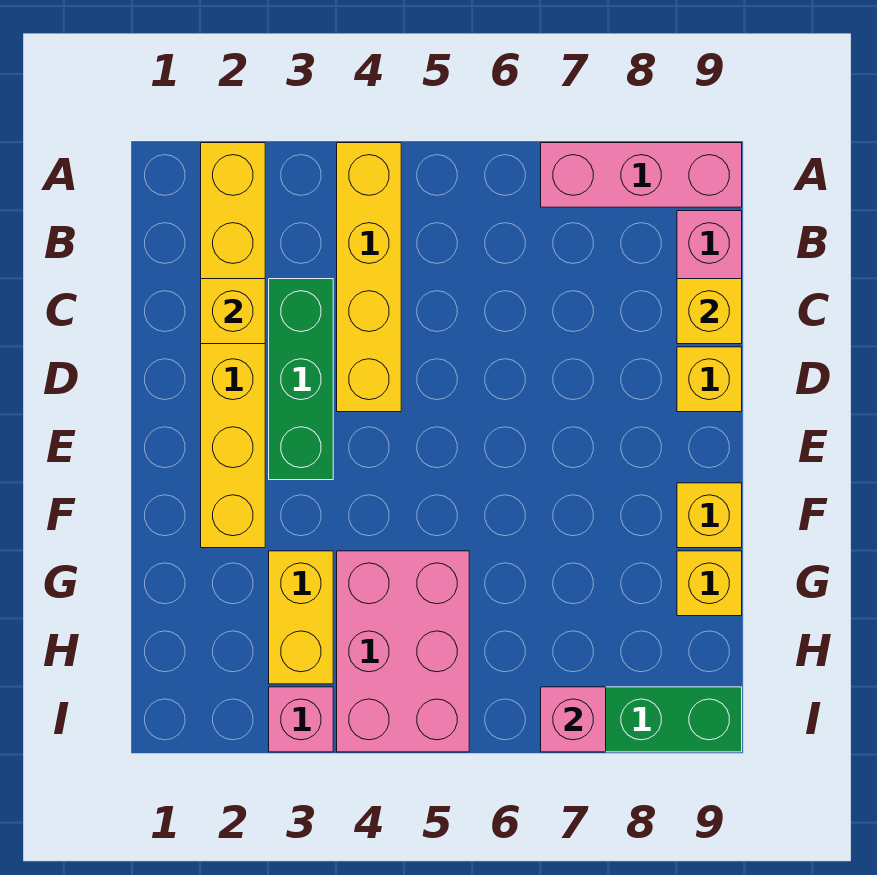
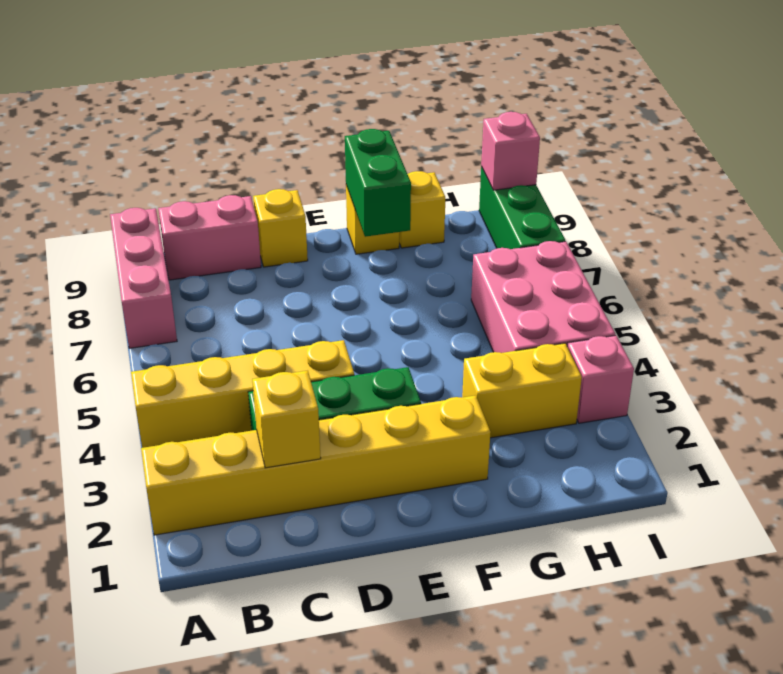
yellow 1x1 brick [677,279,742,344] -> none
none -> green 1x2 brick [345,129,411,237]
pink 2x3 brick [337,551,469,752] -> pink 2x3 brick turned to [471,241,615,353]
pink 1x1 brick [541,687,606,752] -> pink 1x1 brick moved to [481,112,540,190]

